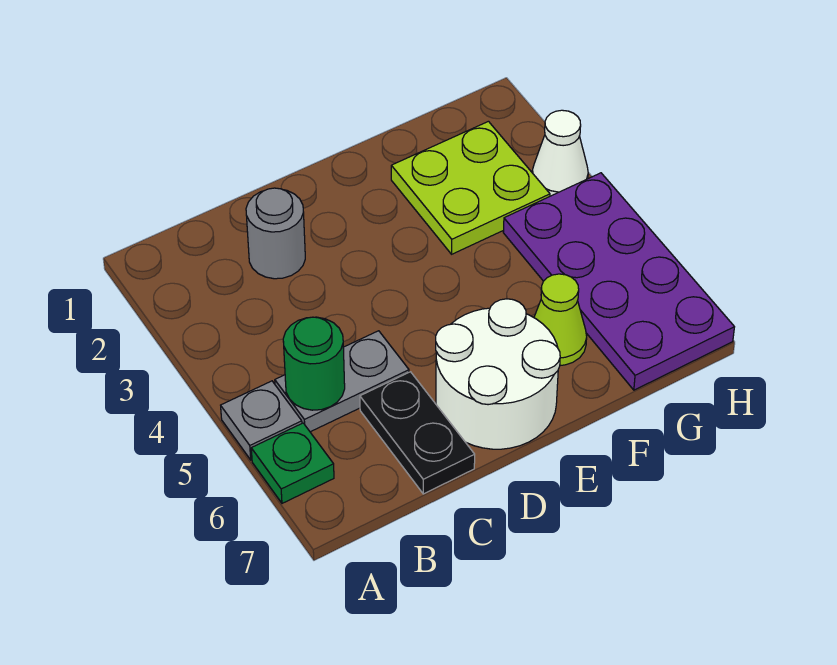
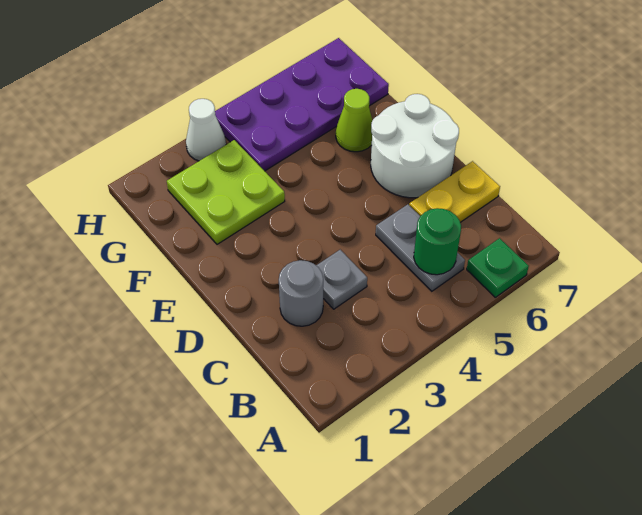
grey 1x1 plate [221,381,302,460] -> grey 1x1 plate moved to [316,250,367,309]
black 1x2 plate [360,372,475,494] -> yellow 1x2 plate [409,161,500,222]

